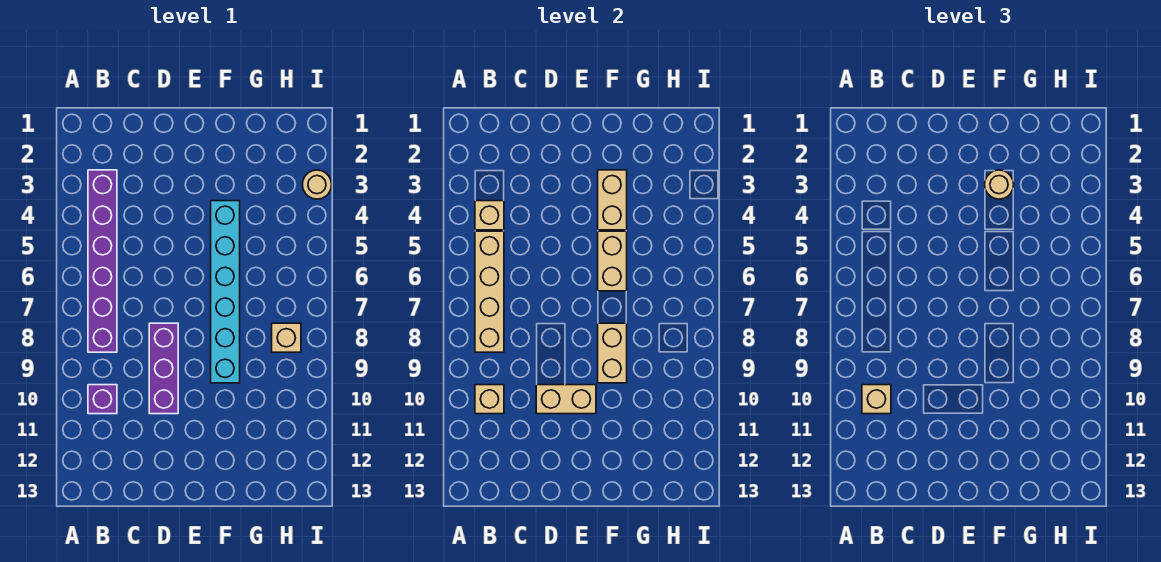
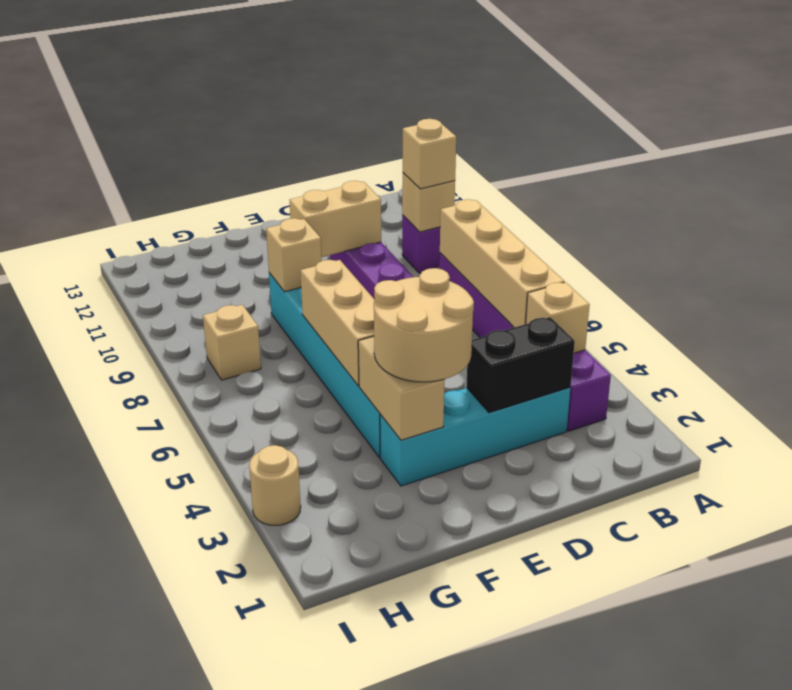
none -> cyan 1x4 brick [380,387,570,486]
none -> black 1x2 brick [466,317,575,413]
tan 1x1 round brick [985,170,1014,199] -> tan 2x2 round brick [374,268,474,382]
tan 1x2 brick [598,231,627,291] -> tan 1x3 brick [300,260,374,386]
tan 1x2 brick [598,323,627,383] -> tan 1x1 brick [266,218,322,292]

